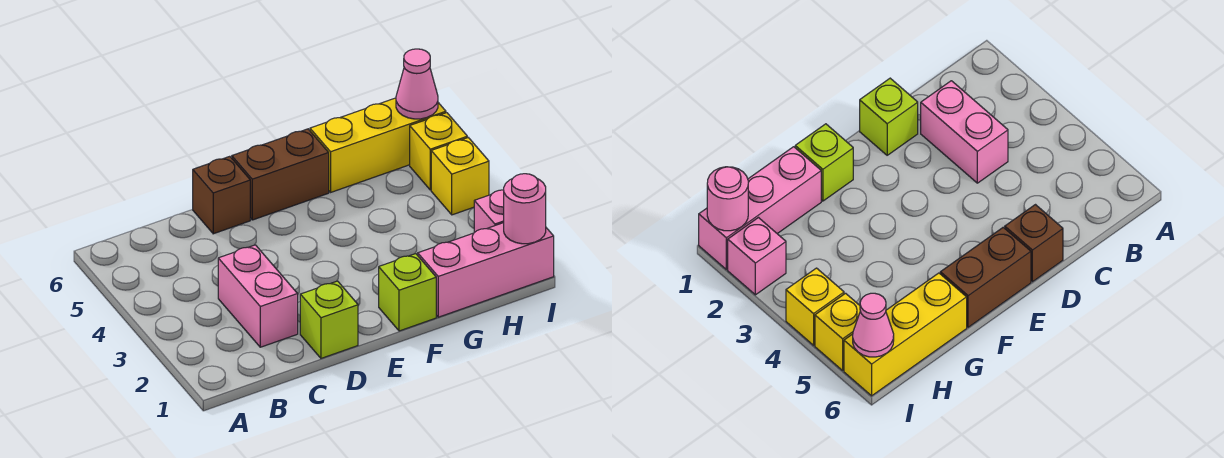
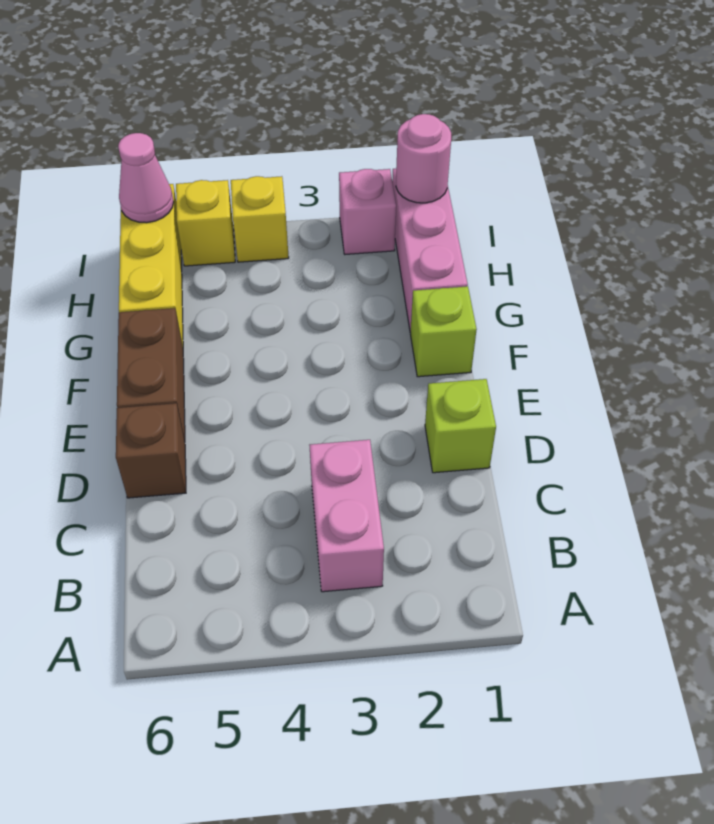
pink 1x2 brick [218,245,298,347] -> pink 1x2 brick turned to [309,440,384,592]

